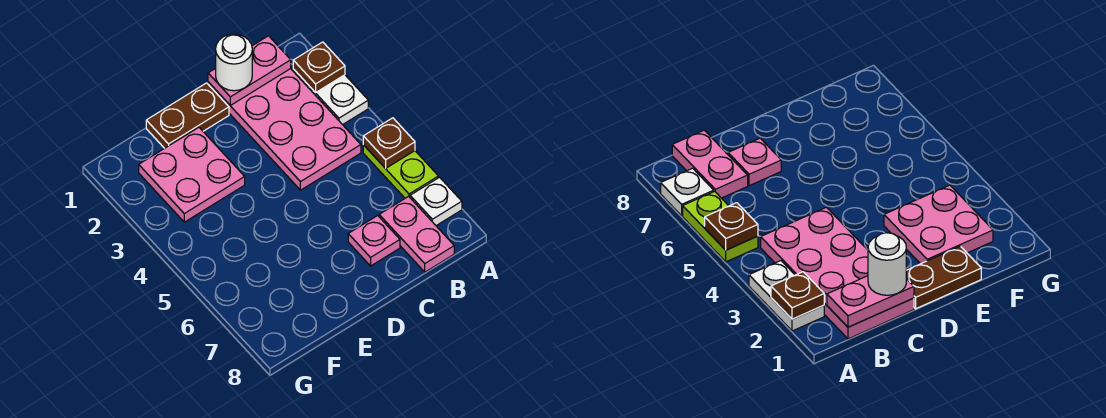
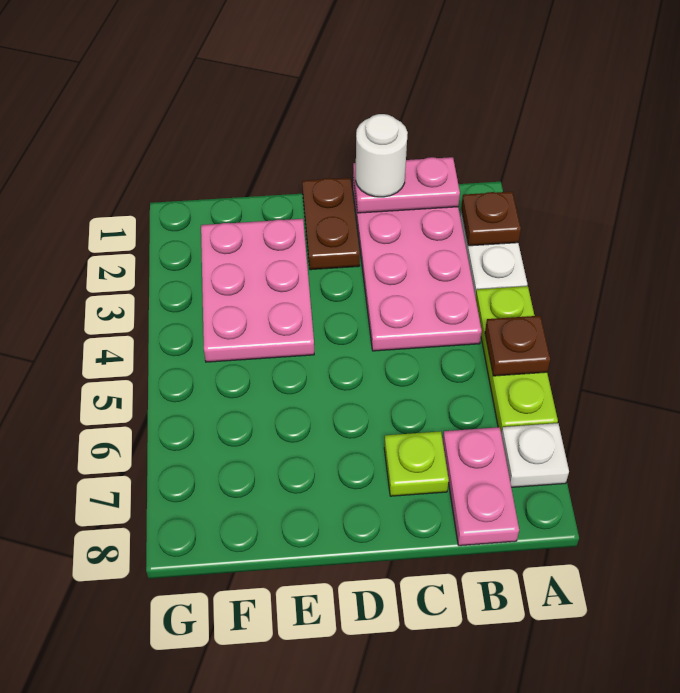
lime 1x2 plate [363,145,438,198] -> lime 1x3 plate [475,286,558,434]
pink 1x1 plate [348,215,400,266] -> lime 1x1 plate [384,431,449,496]
brown 1x2 plate [146,83,229,148] -> brown 1x2 plate turned to [302,178,360,270]
pink 2x2 plate [139,128,245,222] -> pink 2x3 plate [201,219,314,362]

